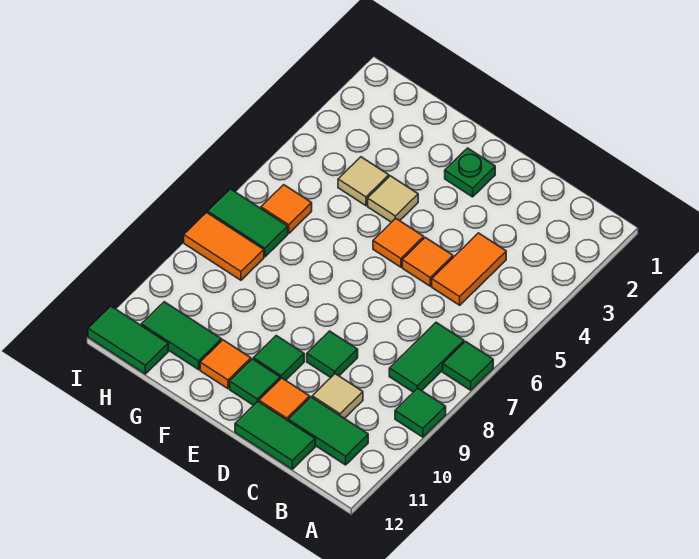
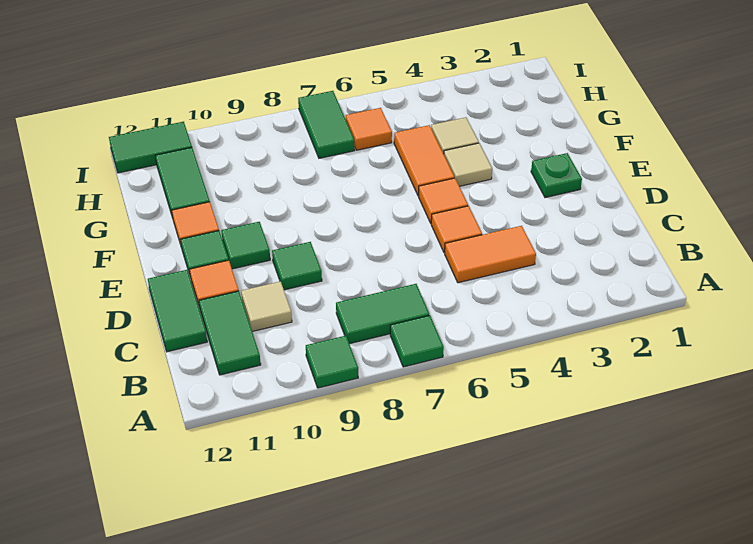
orange 1x2 tile [184,212,264,280] -> orange 1x2 tile moved to [394,125,455,196]
green 1x2 tile [88,306,168,374] -> green 1x2 tile turned to [109,122,192,173]

